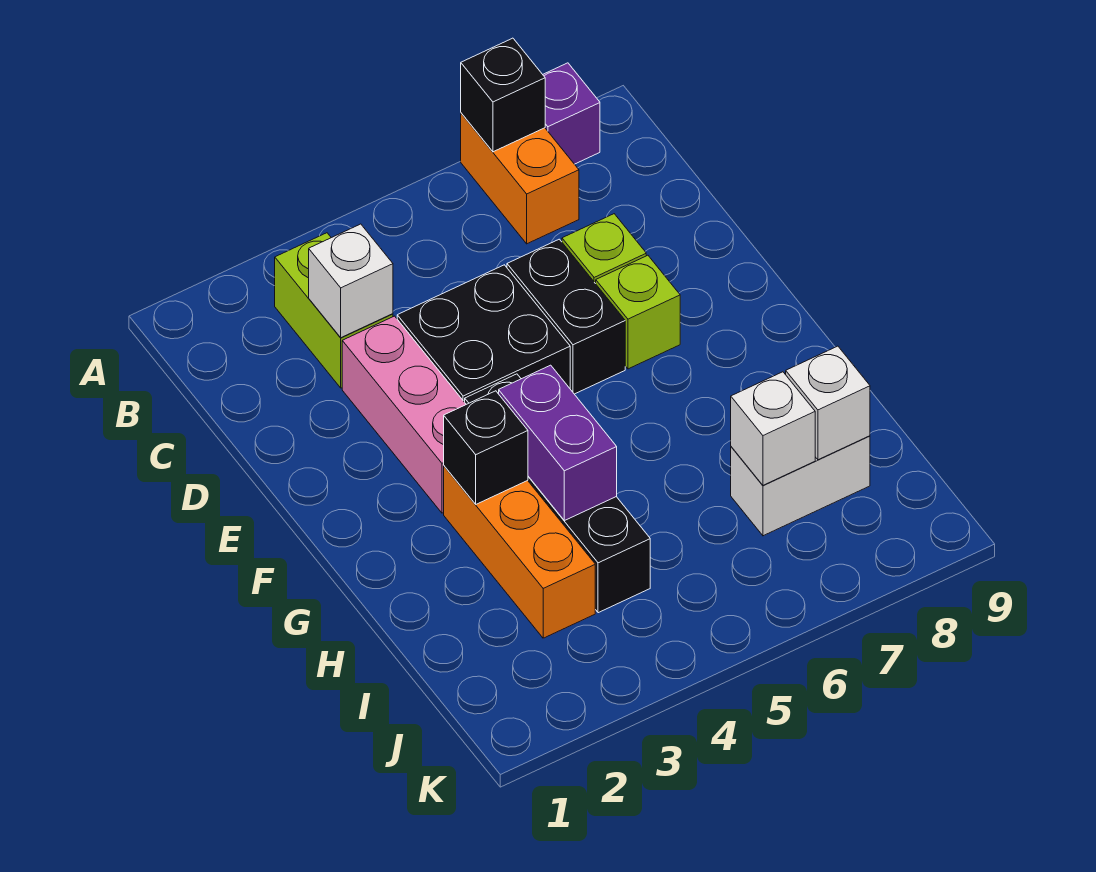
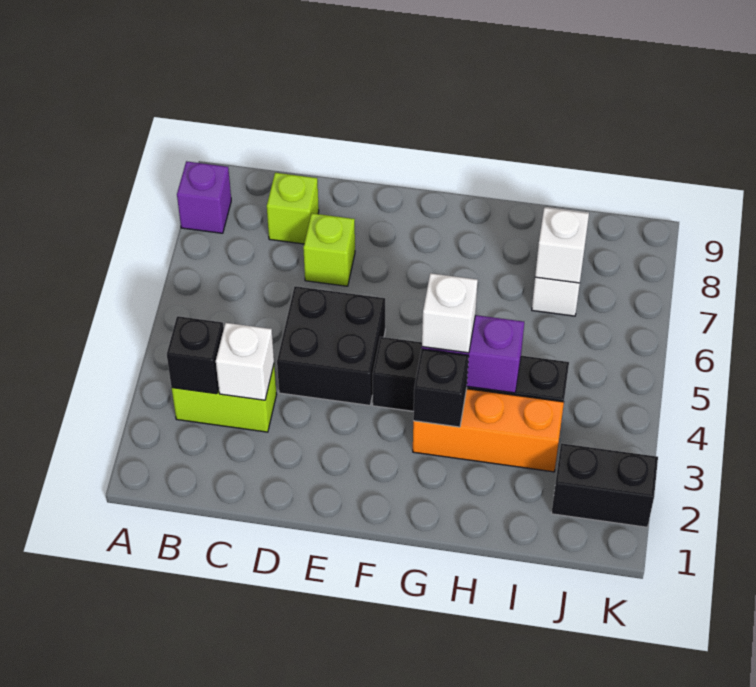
orange 1x2 brick [461,113,579,244] -> none
black 1x1 brick [461,38,545,152] -> black 1x1 brick moved to [167,316,224,394]
pink 1x3 brick [342,316,466,513] -> none
black 1x2 brick [507,239,625,394] -> black 1x2 brick moved to [551,443,658,527]
lime 1x1 brick [596,255,680,369] -> lime 1x1 brick moved to [267,173,319,244]
white 1x1 brick [786,346,870,460] -> white 1x1 brick moved to [422,273,478,353]

